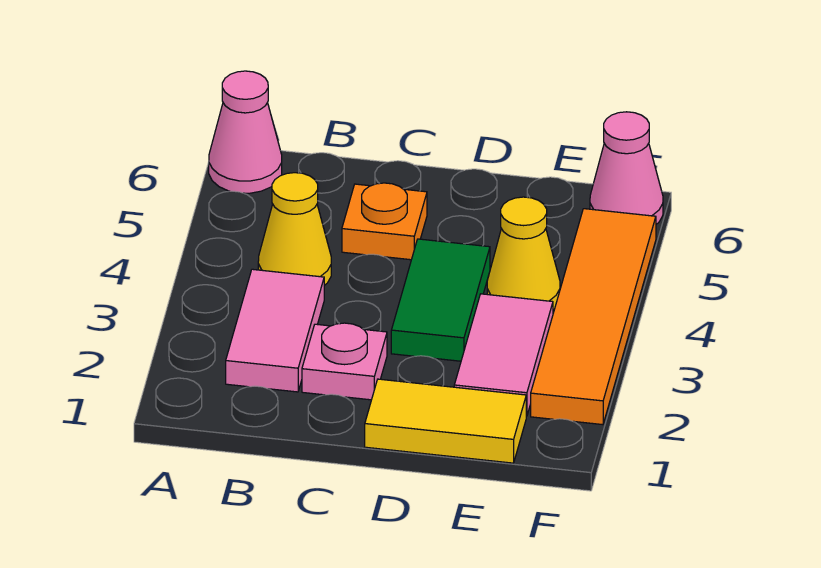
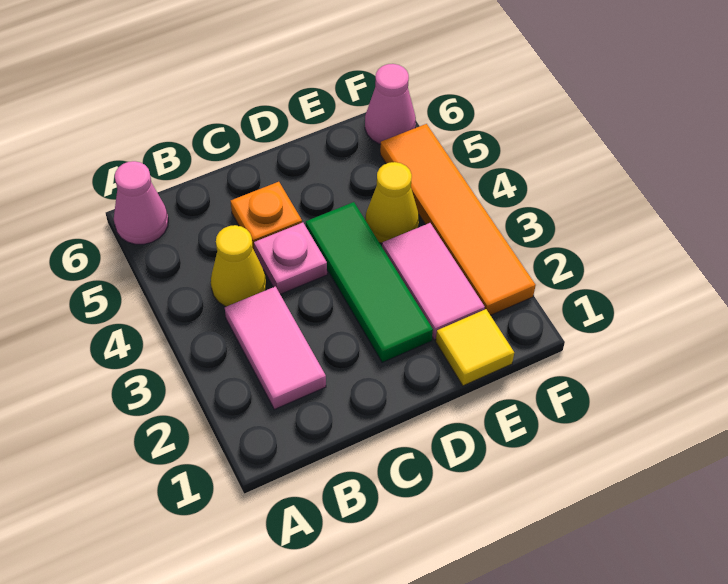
pink 1x1 plate [302,323,387,400] -> pink 1x1 plate moved to [254,223,327,294]
yellow 1x2 tile [365,379,526,463] -> yellow 1x1 tile [436,309,514,386]
green 1x2 tile [391,239,490,361] -> green 1x3 tile [306,202,433,363]

